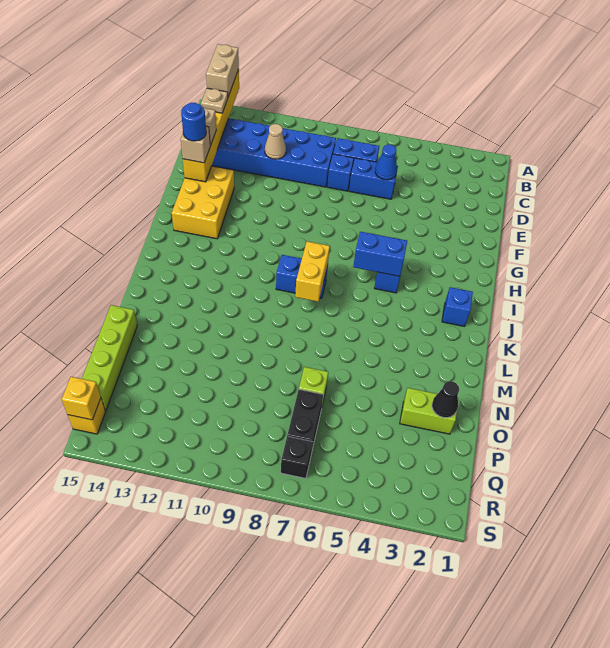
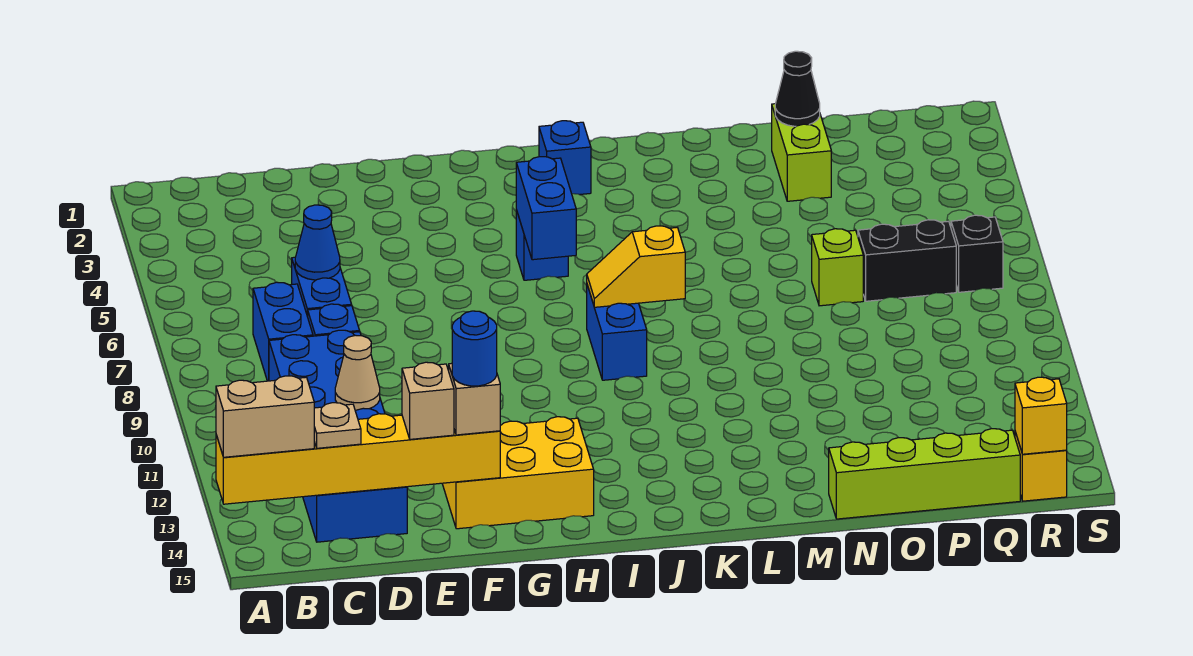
yellow 1x2 brick [295,241,330,302] -> yellow 1x2 slope [587,226,685,307]

